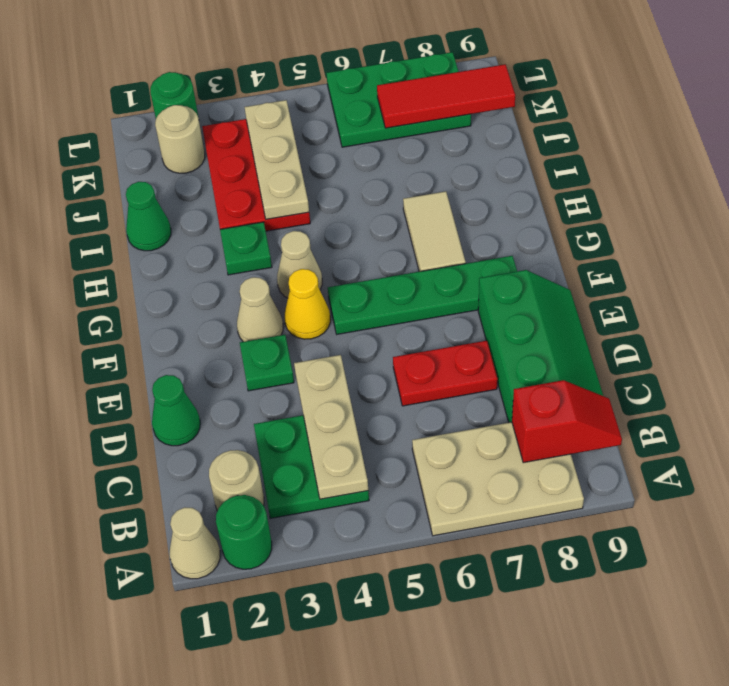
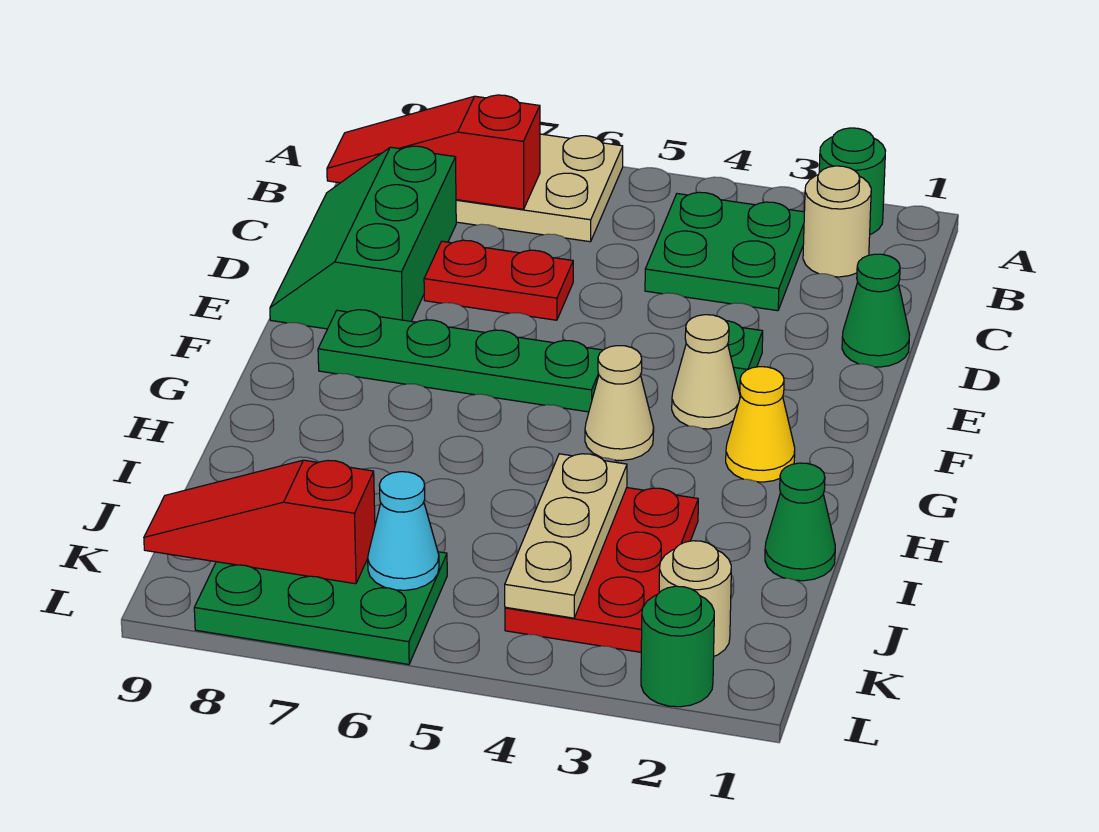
tan 1x1 cone [170,507,220,579] -> none
tan 1x3 plate [294,355,368,499] -> none
red 1x2 slope [512,380,622,463] -> red 1x3 slope [327,95,540,209]
yellow 1x1 cone [285,269,330,339] -> yellow 1x1 cone moved to [726,367,795,482]
tan 1x2 tile [403,191,466,272] -> none
green 1x1 plate [220,222,272,275] -> none
none -> cyan 1x1 cone [368,472,439,590]
red 1x3 tile [377,64,515,128] -> red 1x3 slope [144,460,375,584]

